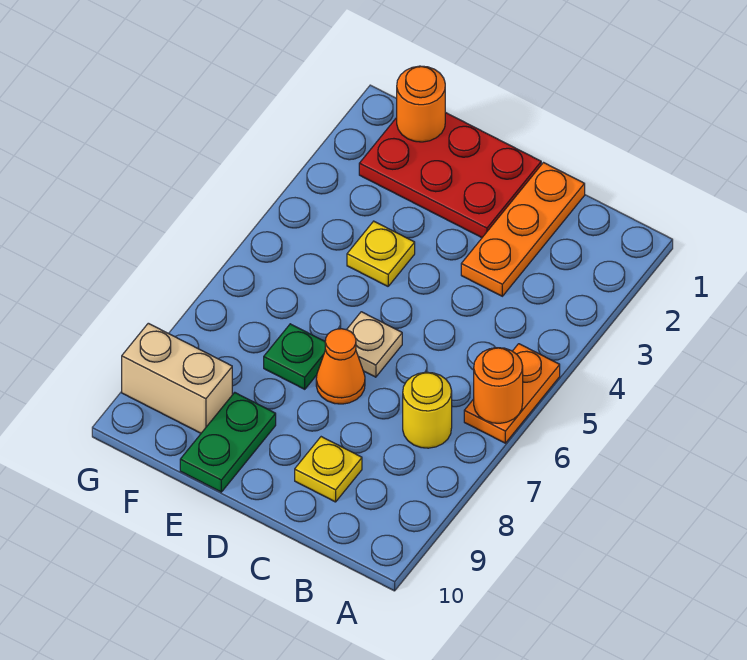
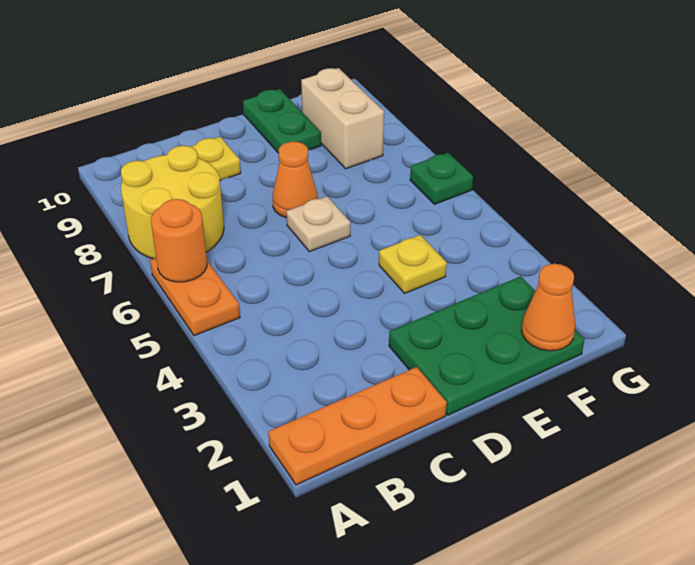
yellow 1x1 round brick [403,372,452,448] -> yellow 2x2 round brick [121,146,224,259]
orange 1x3 plate [461,163,585,296] -> orange 1x3 plate turned to [268,367,447,485]
red 2x3 plate [359,112,541,238] -> green 2x3 plate [389,276,585,415]
green 1x1 plate [264,324,325,389] -> green 1x1 plate moved to [410,153,473,204]
orange 1x1 round brick [397,66,445,142] -> orange 1x1 cone [522,264,575,351]
tan 1x2 brick [122,323,232,433] -> tan 1x2 brick turned to [301,68,384,169]

